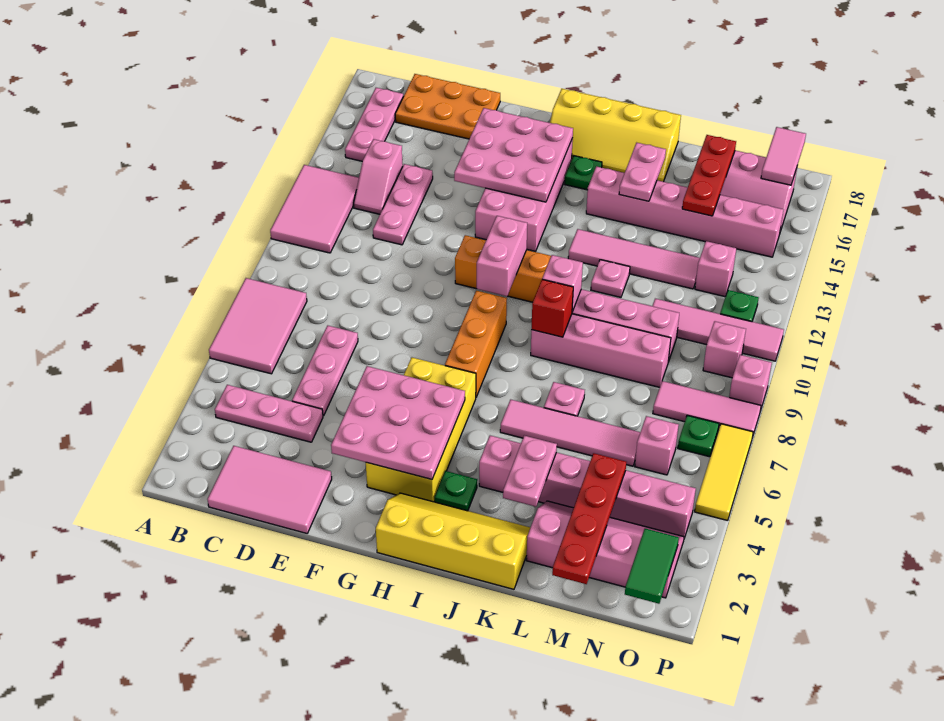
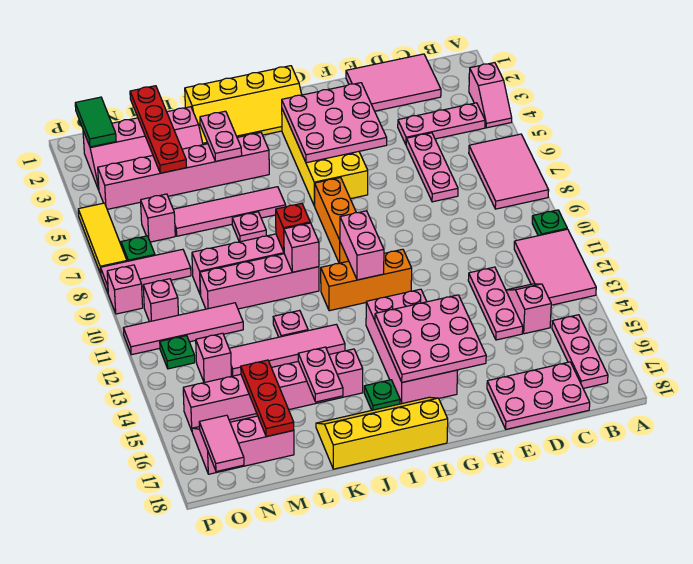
none -> pink 1x2 slope [469,63,512,128]
orange 2x3 plate [395,74,500,139] -> pink 2x3 plate [487,362,590,429]
green 1x1 plate [434,471,477,511] -> green 1x1 plate moved to [532,210,567,236]

